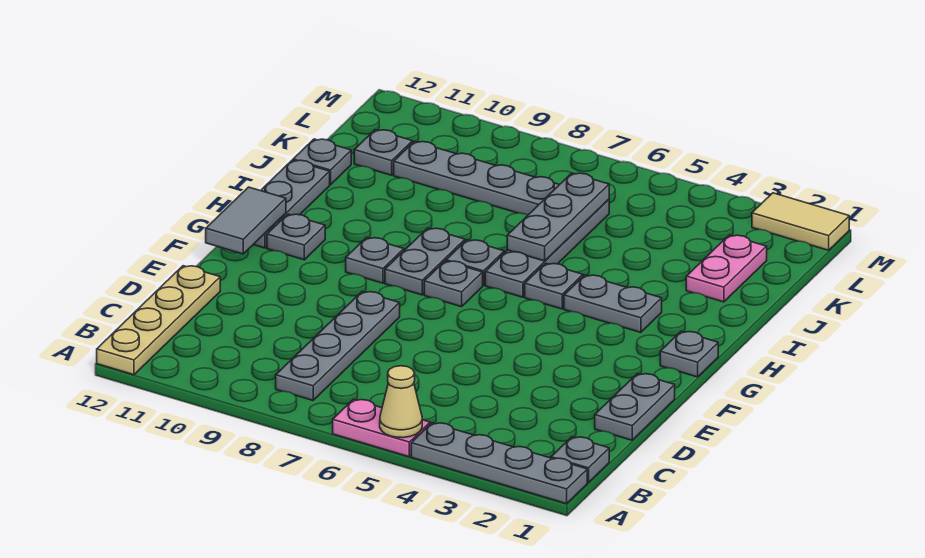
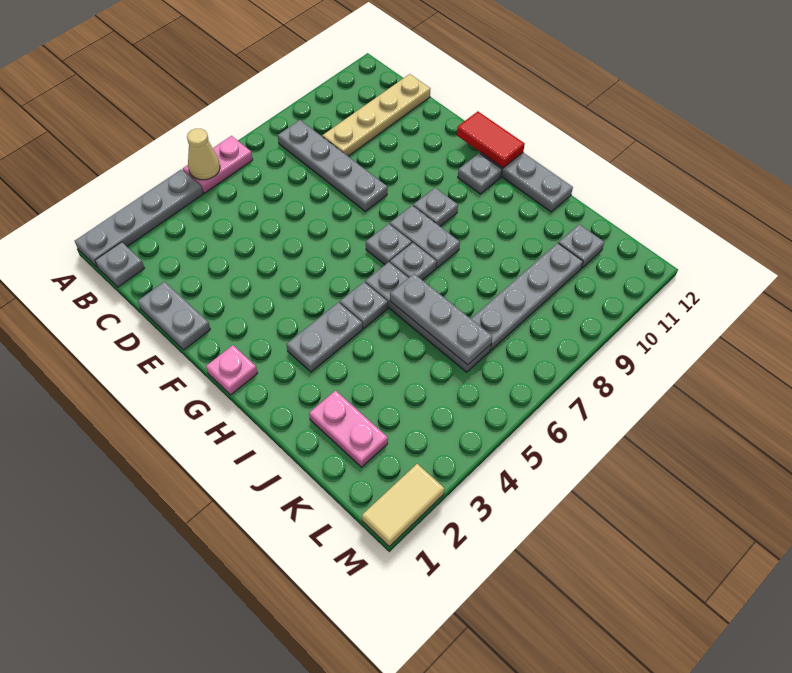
tan 1x4 plate [97,266,220,375] -> tan 1x4 plate turned to [322,74,430,156]
grey 1x2 tile [206,187,286,254] -> red 1x2 tile [457,111,525,168]
grey 1x1 plate [660,331,718,377] -> pink 1x1 plate [206,345,258,395]
grey 1x1 plate [293,139,351,185] -> none

